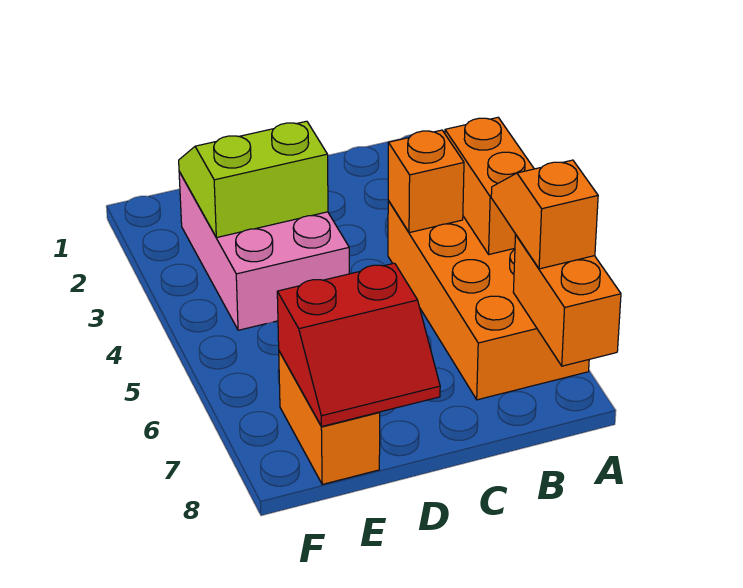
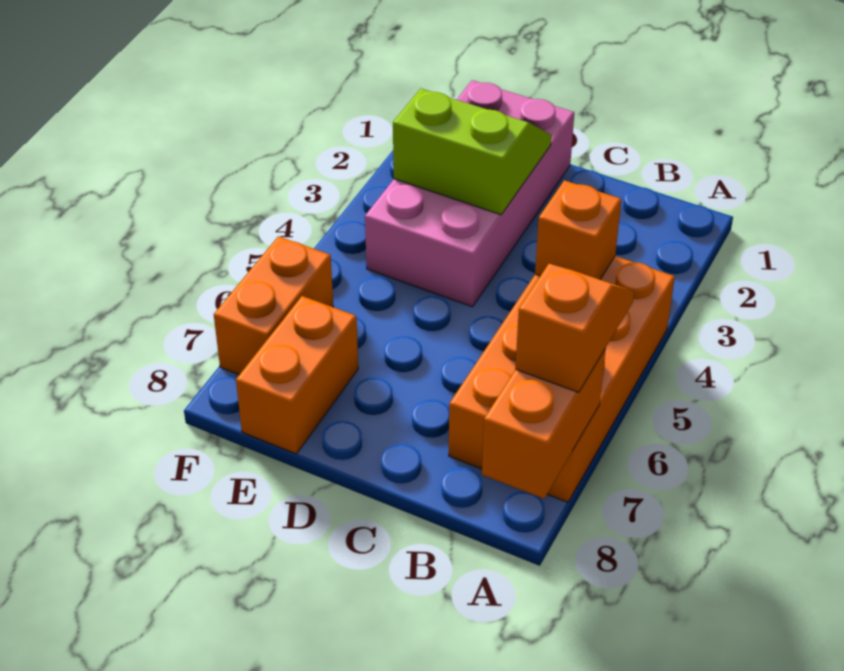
orange 1x2 brick [445,117,534,254] -> orange 1x2 brick moved to [214,236,333,375]
pink 2x3 brick [179,172,349,330] -> pink 2x4 brick [365,80,574,307]
red 2x2 slope [277,263,440,427] -> none

